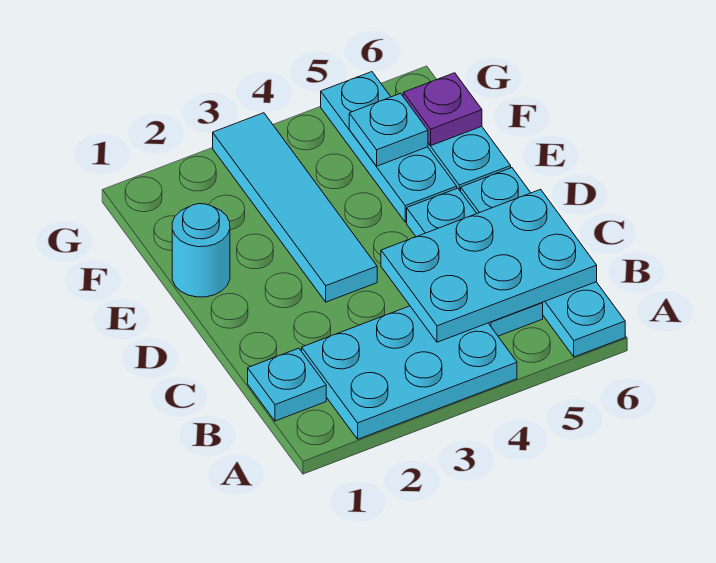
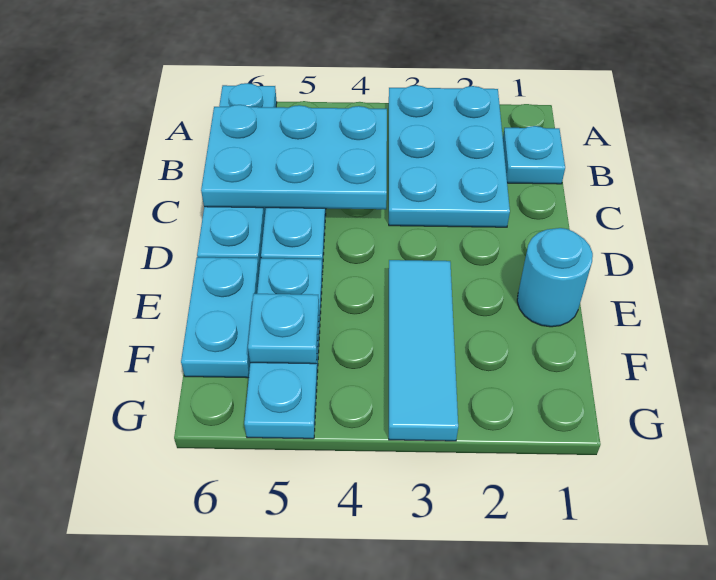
cyan 2x3 plate [302,306,517,439] -> cyan 2x3 plate turned to [389,85,510,227]
cyan 1x4 tile [213,113,377,302] -> cyan 1x3 tile [389,260,458,441]
purple 1x1 plate [403,73,482,146] -> none

